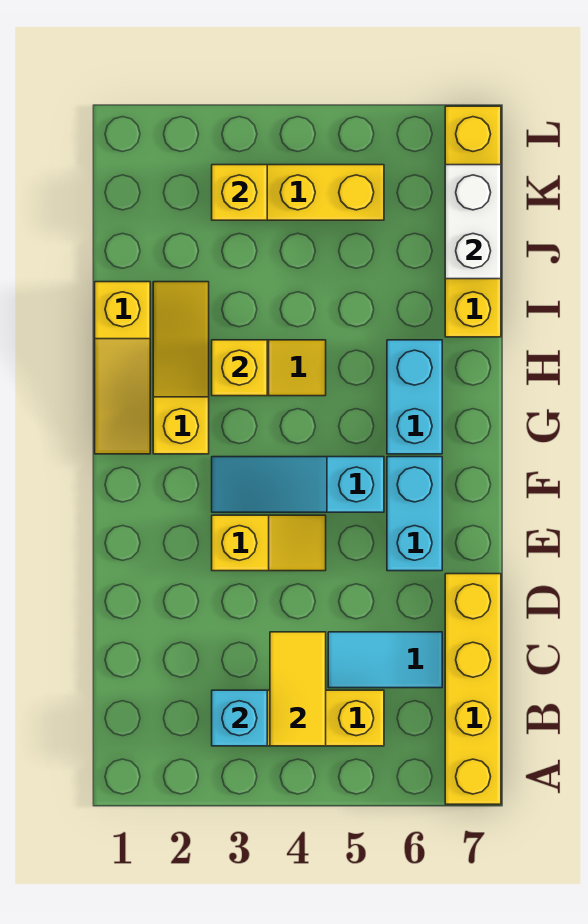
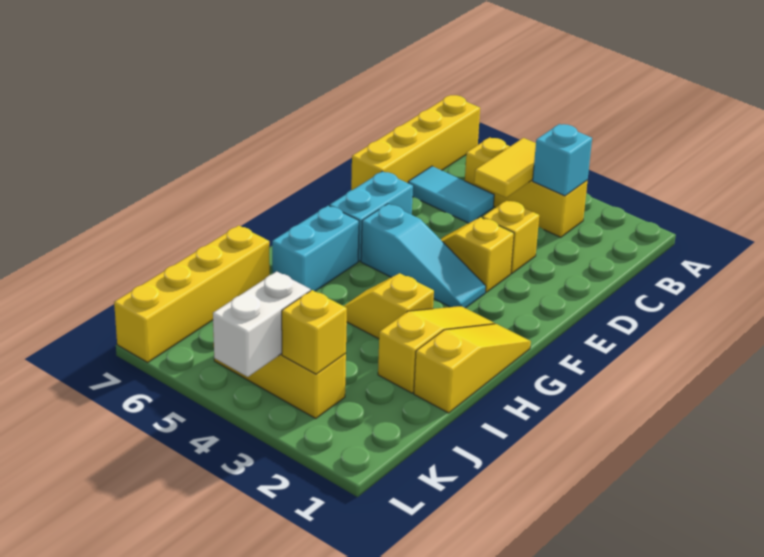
yellow 1x3 slope [153,282,209,454] -> yellow 1x3 slope turned to [378,306,495,393]
yellow 1x1 brick [212,340,267,396] -> yellow 1x1 brick moved to [482,200,539,273]
white 1x2 brick [445,165,501,279] -> white 1x2 brick moved to [213,271,310,377]

